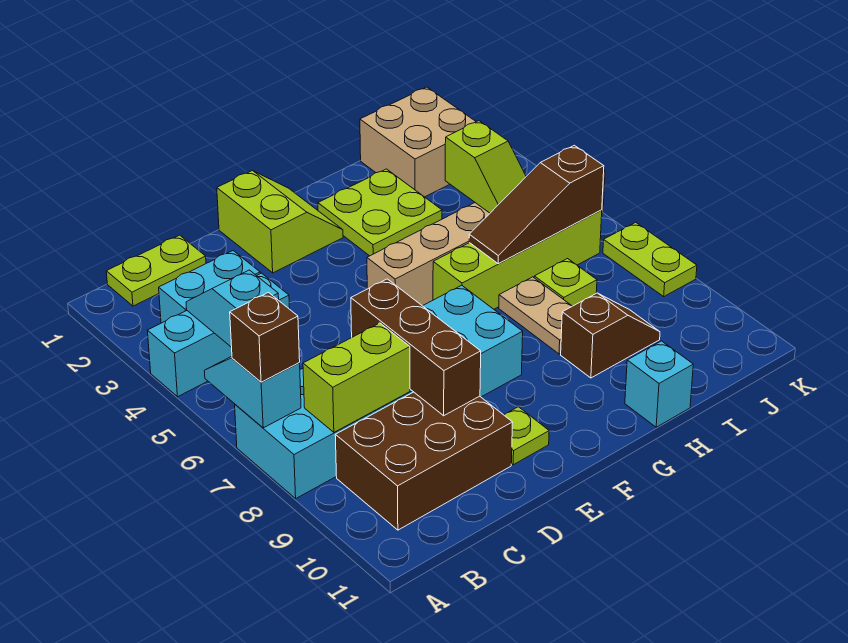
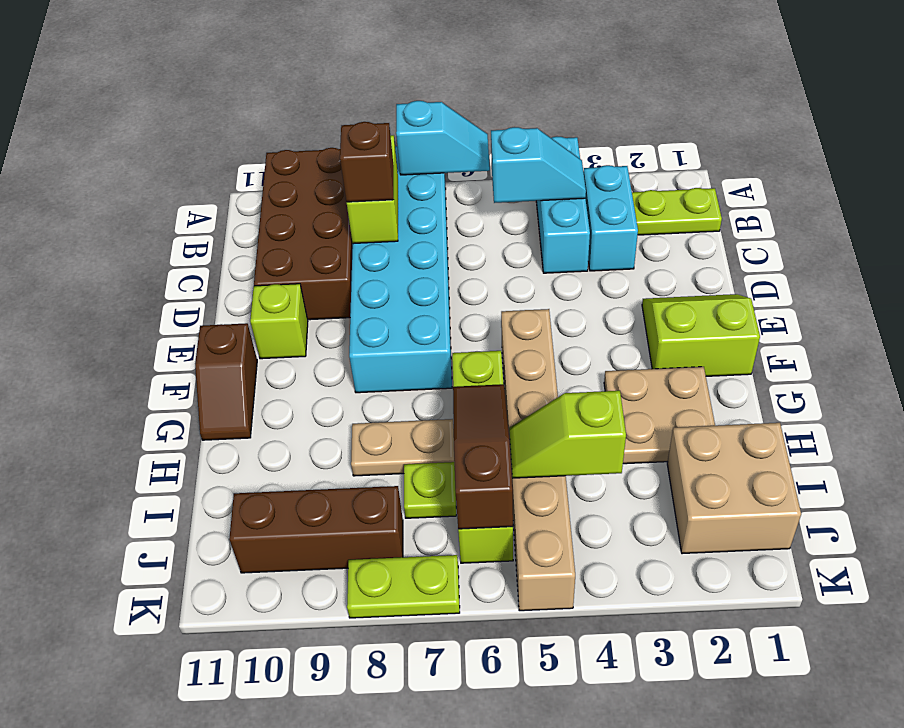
brown 1x1 brick [230,292,300,382] -> brown 1x1 brick moved to [340,122,394,202]
lime 1x2 plate [106,235,206,306] -> lime 1x2 plate turned to [632,188,722,235]
brown 2x3 brick [335,392,513,530] -> brown 2x4 brick [254,148,353,320]
brown 1x3 brick [351,279,481,416] -> brown 1x3 brick moved to [229,486,403,573]
lime 2x2 slope [217,171,343,273] -> lime 2x2 slope turned to [642,294,760,376]
lime 1x1 plate [504,407,549,465] -> lime 1x1 brick [250,284,308,359]
lime 2x2 plate [318,169,442,256] -> tan 2x2 plate [604,367,715,464]
brown 1x2 slope [561,293,660,378] -> brown 1x2 slope moved to [195,323,257,440]
cyan 1x1 brick [625,341,693,427] -> none

